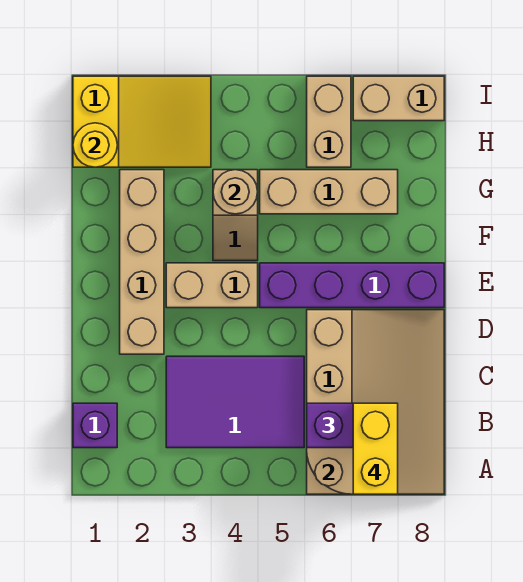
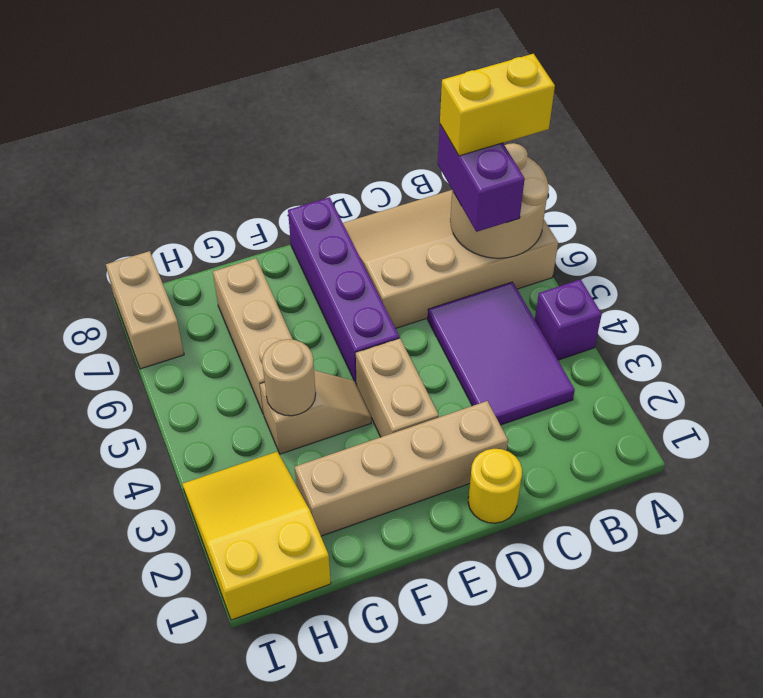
purple 1x1 brick [73,403,117,448] -> purple 1x1 brick moved to [535,280,602,360]
yellow 1x1 round brick [73,123,117,167] -> yellow 1x1 round brick moved to [468,449,522,523]
tan 1x2 brick [307,76,351,167] -> none

